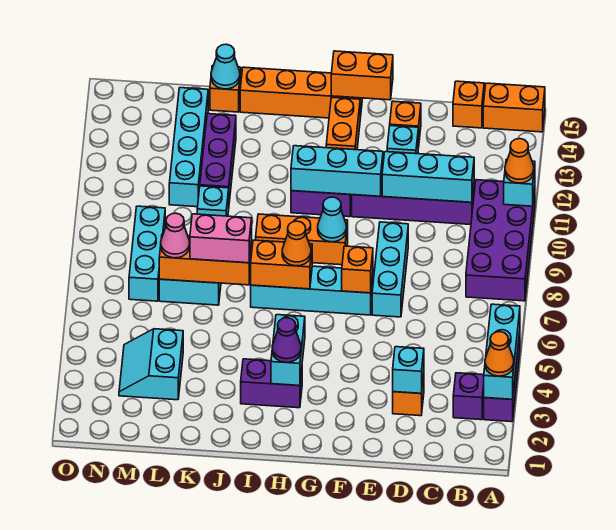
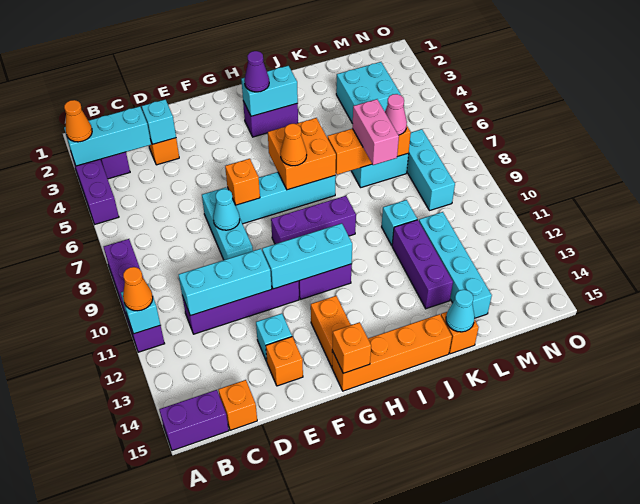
cyan 1x3 brick [484,304,520,399] -> cyan 1x3 brick turned to [64,106,151,166]
purple 2x4 brick [466,180,535,301] -> purple 1x4 brick [104,239,165,352]
orange 1x2 brick [483,83,545,132] -> purple 1x2 brick [159,390,229,451]
orange 1x2 brick [331,51,393,100] -> orange 1x1 brick [332,322,371,373]
orange 1x3 brick [256,214,348,265] -> purple 1x3 brick [271,196,356,244]
cyan 1x1 cone [318,197,347,242] -> cyan 1x1 cone moved to [213,189,240,230]
cyan 1x2 brick [271,315,305,386] -> cyan 1x2 brick turned to [241,66,298,116]
orange 1x2 brick [251,240,312,289] -> orange 2x2 brick [268,118,336,190]
pink 1x2 brick [190,214,252,263] -> pink 1x2 brick turned to [352,99,399,165]
cyan 2x2 slope [119,329,183,400] -> cyan 2x2 brick [336,62,401,124]

